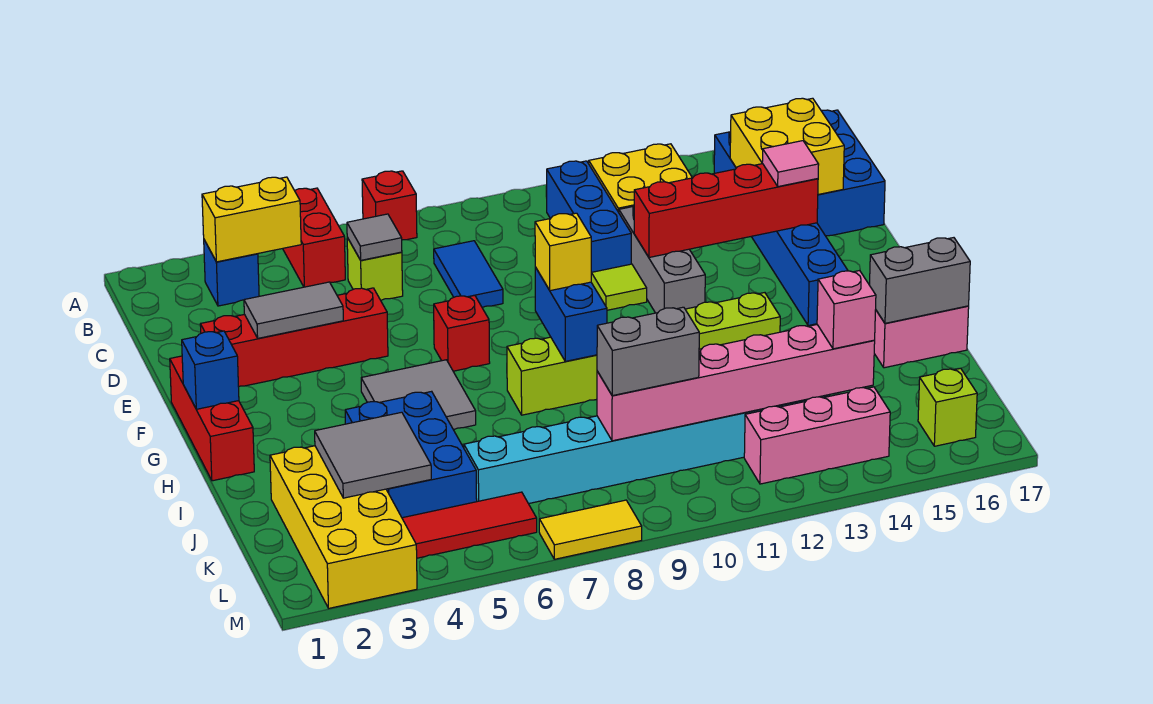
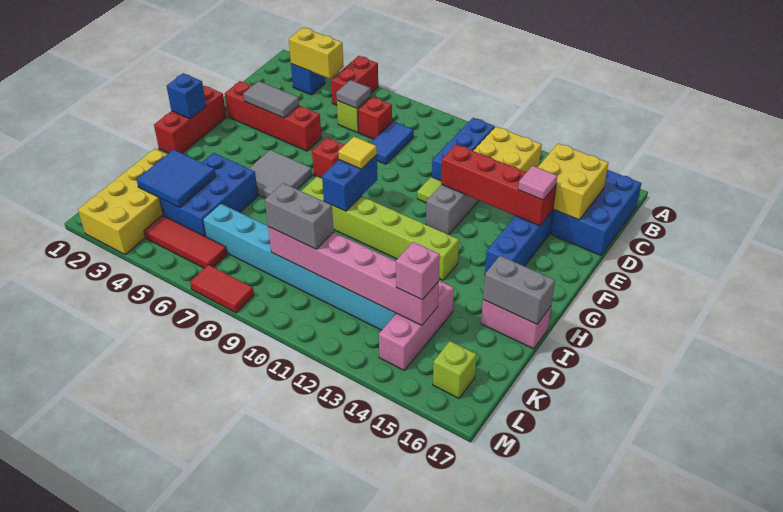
red 1x1 brick [362,171,417,240] -> red 1x1 brick moved to [358,97,392,139]
yellow 1x1 brick [535,213,591,291] -> yellow 1x1 tile [338,137,377,169]
grey 2x2 tile [315,412,431,498] -> blue 2x2 tile [137,150,216,207]
pink 1x3 brick [744,387,890,484] -> pink 1x3 brick turned to [379,281,454,371]
yellow 1x2 tile [539,500,642,559] -> red 1x2 tile [190,265,254,313]

